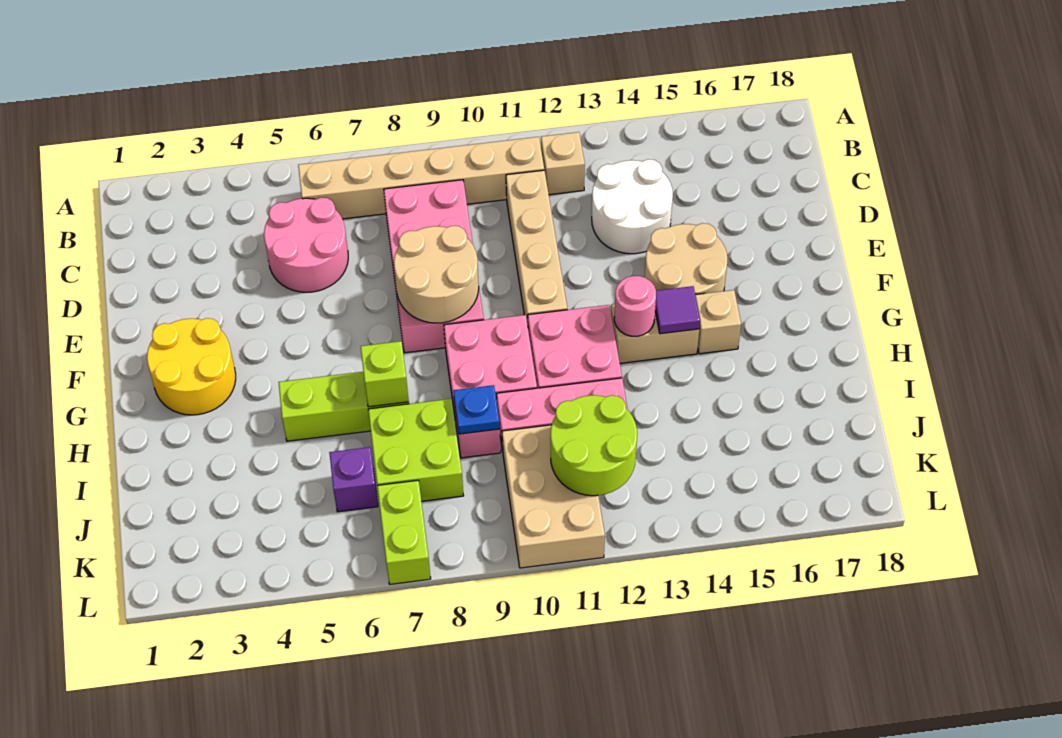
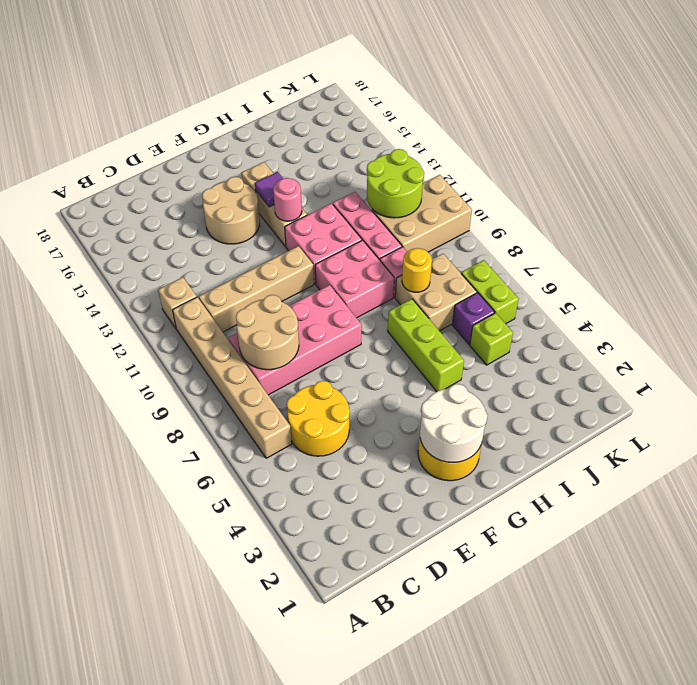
pink 2x2 round brick [264,198,348,292] -> yellow 2x2 round brick [287,381,350,456]
white 2x2 round brick [592,159,673,254] -> white 2x2 round brick moved to [420,384,488,462]
tan 2x2 round brick [394,226,479,323] -> tan 2x2 round brick moved to [236,295,299,370]
lime 1x1 brick [360,341,409,407] -> lime 1x1 brick moved to [470,313,513,365]
lime 2x2 brick [368,399,464,501] -> tan 2x2 brick [395,254,477,331]
none -> yellow 1x1 round brick [402,248,432,292]
blue 1x1 plate [453,385,500,434] -> none
lime 1x2 brick [377,480,431,584] -> lime 1x2 brick turned to [461,260,519,324]

